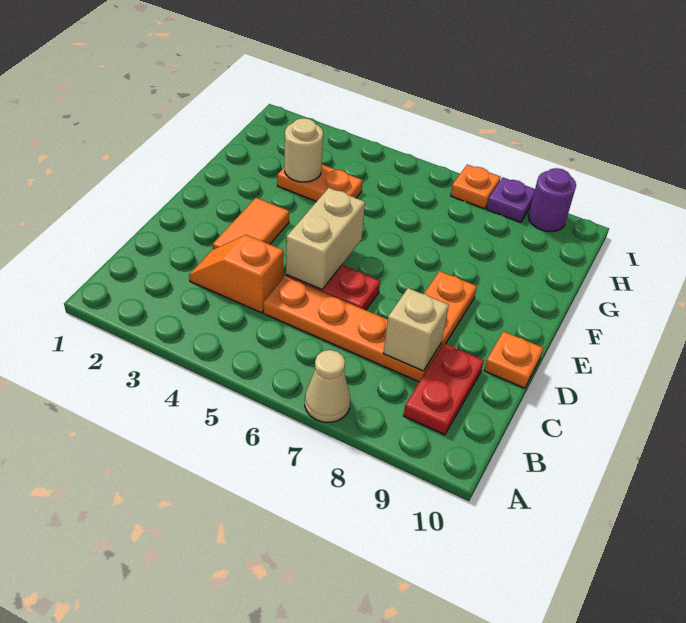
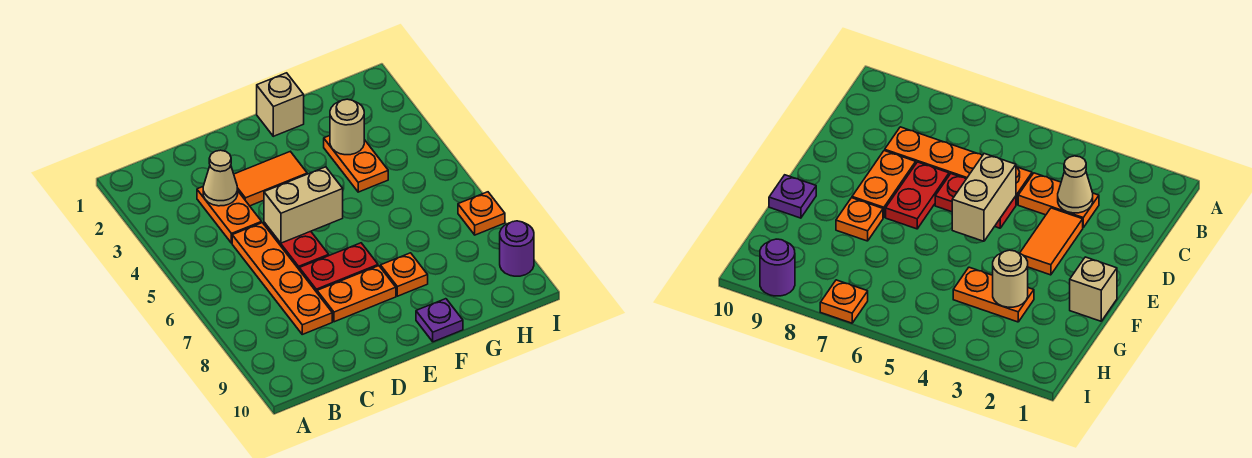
tan 1x1 cone [305,350,350,422] -> tan 1x1 cone moved to [203,150,238,206]
red 1x2 plate [404,343,484,435] -> red 1x2 plate moved to [299,243,378,292]
orange 1x2 slope [189,235,283,313] -> orange 1x2 plate [197,187,262,243]
tan 1x1 brick [383,288,449,371] -> tan 1x1 brick moved to [257,73,304,136]
orange 1x1 plate [484,331,543,388] -> orange 1x1 plate moved to [381,253,428,296]
purple 1x1 plate [486,178,535,222] -> purple 1x1 plate moved to [416,299,463,342]

